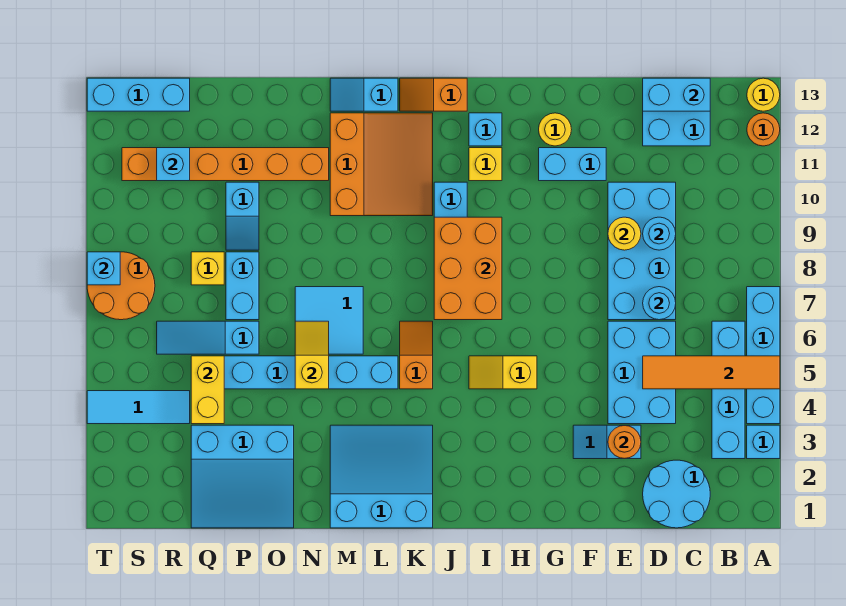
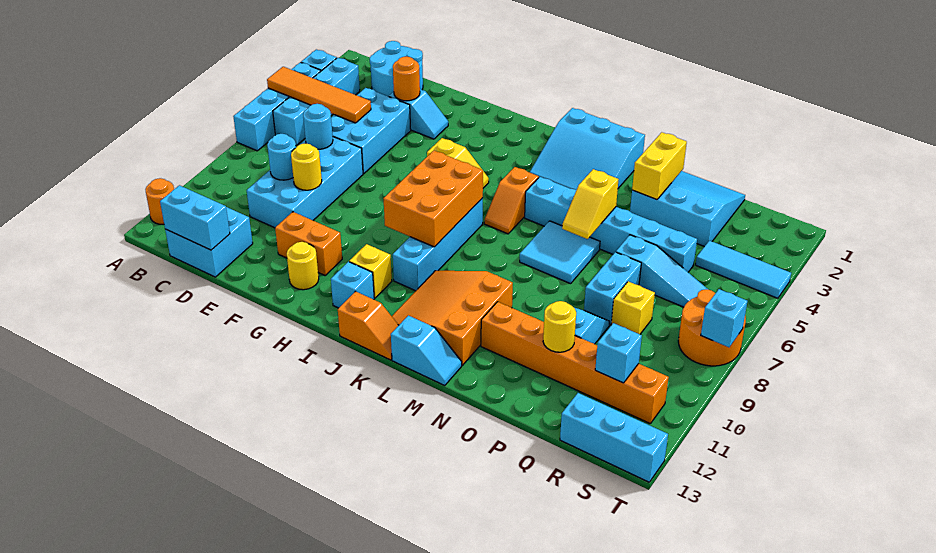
yellow 1x1 round brick [747,78,780,111] -> yellow 1x1 round brick moved to [543,301,576,352]
cyan 1x2 brick [539,148,606,181] -> orange 1x2 brick [275,212,342,275]
yellow 1x2 brick [191,356,224,424] -> yellow 1x2 brick moved to [632,132,687,200]

